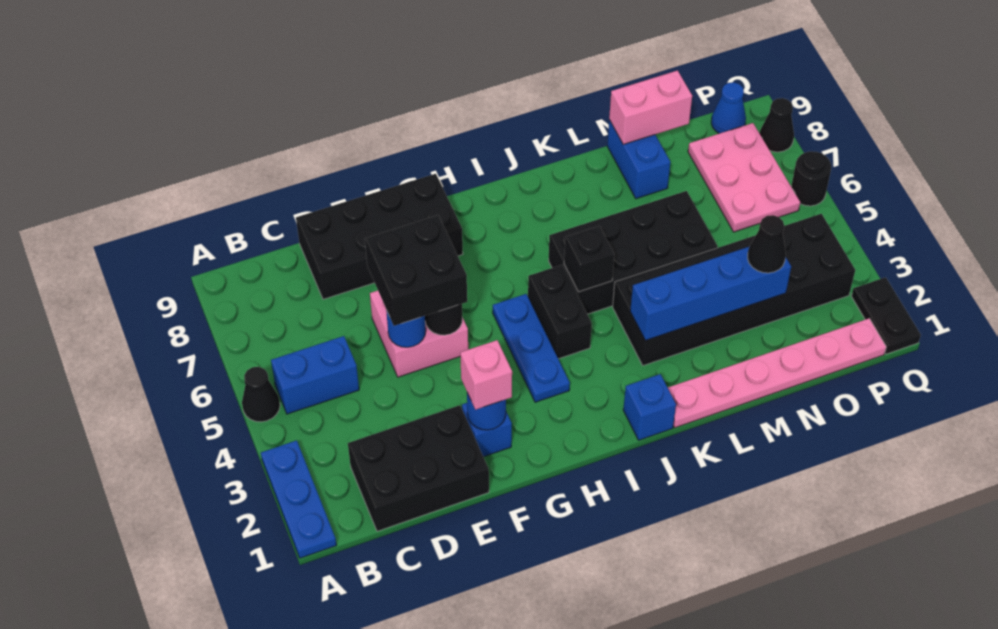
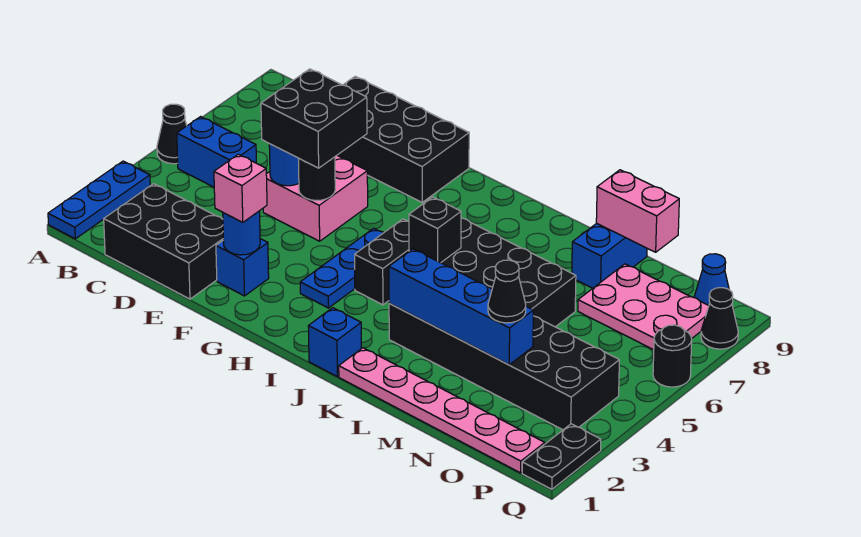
pink 2x3 plate [688,123,800,232] -> pink 2x3 plate turned to [578,264,709,350]

